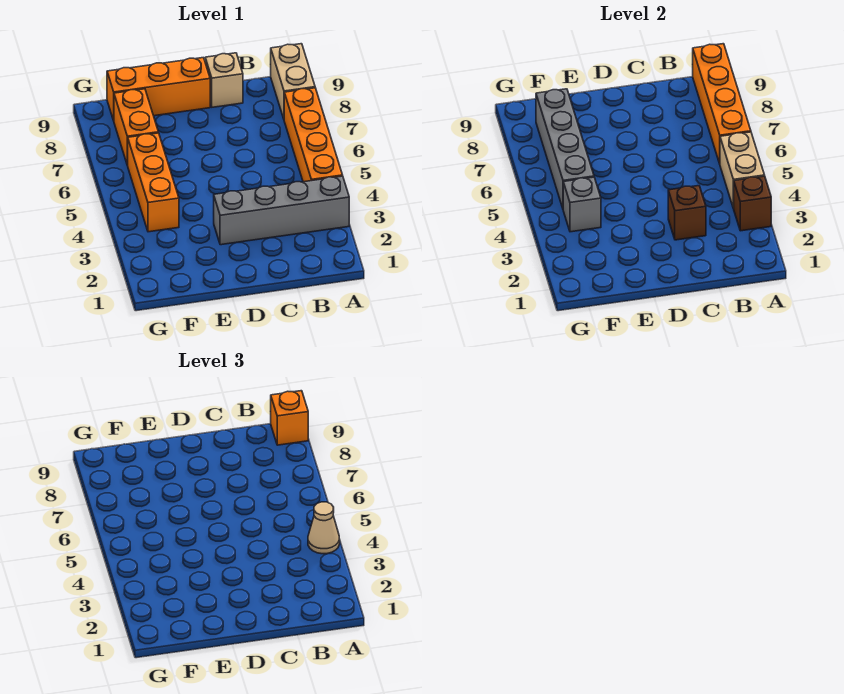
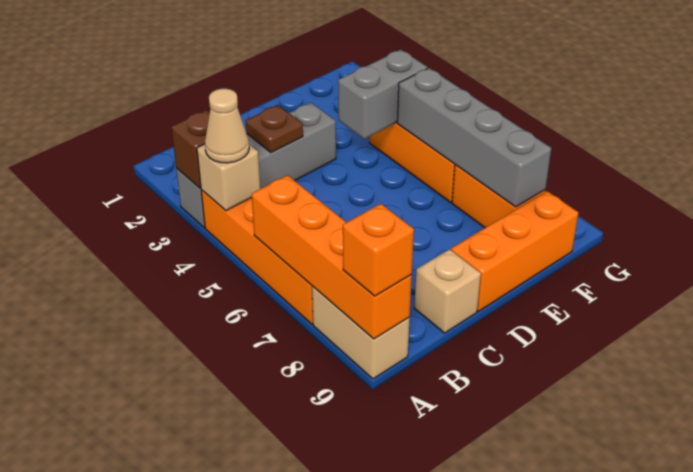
tan 1x2 brick [720,132,765,208] -> tan 1x1 brick [197,144,260,211]
brown 1x1 brick [668,186,706,240] -> brown 1x1 plate [246,105,303,153]
grey 1x1 brick [563,177,601,232] -> grey 1x2 brick [338,50,428,139]

